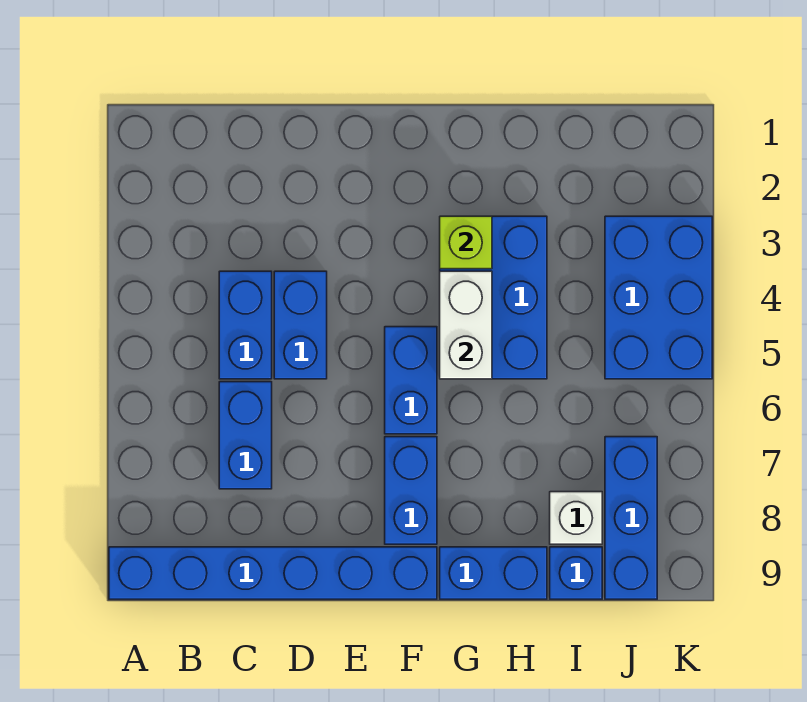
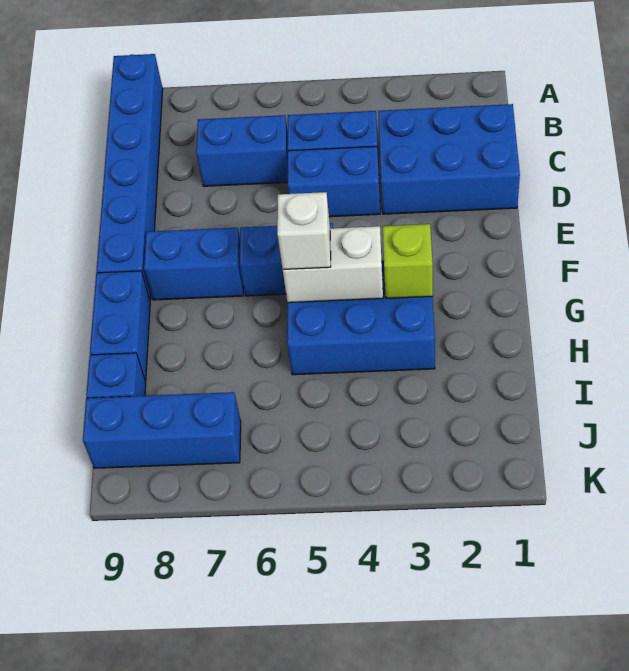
white 1x1 brick [550,492,602,544] -> white 1x1 brick moved to [277,192,331,269]
blue 2x3 brick [605,216,712,379] -> blue 2x3 brick moved to [378,104,520,214]

